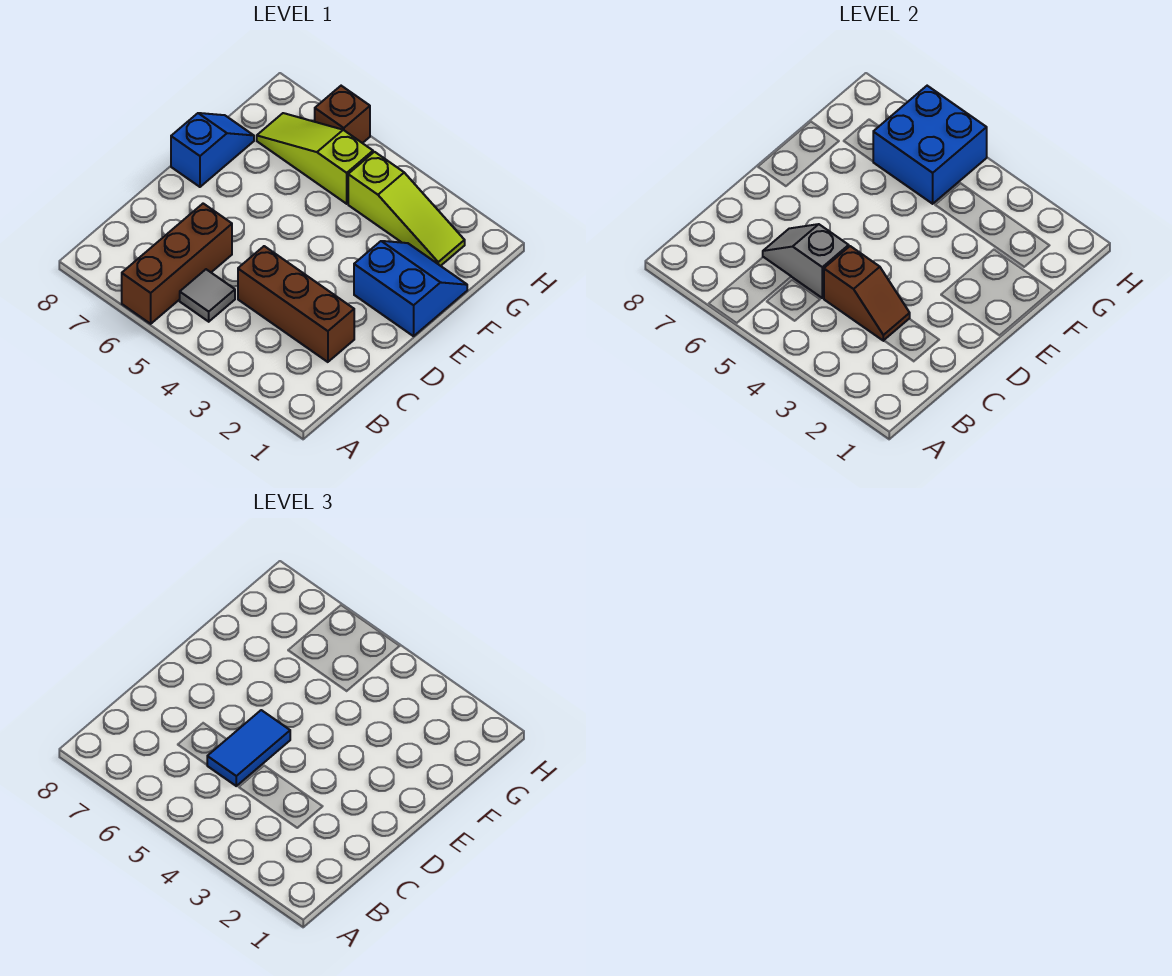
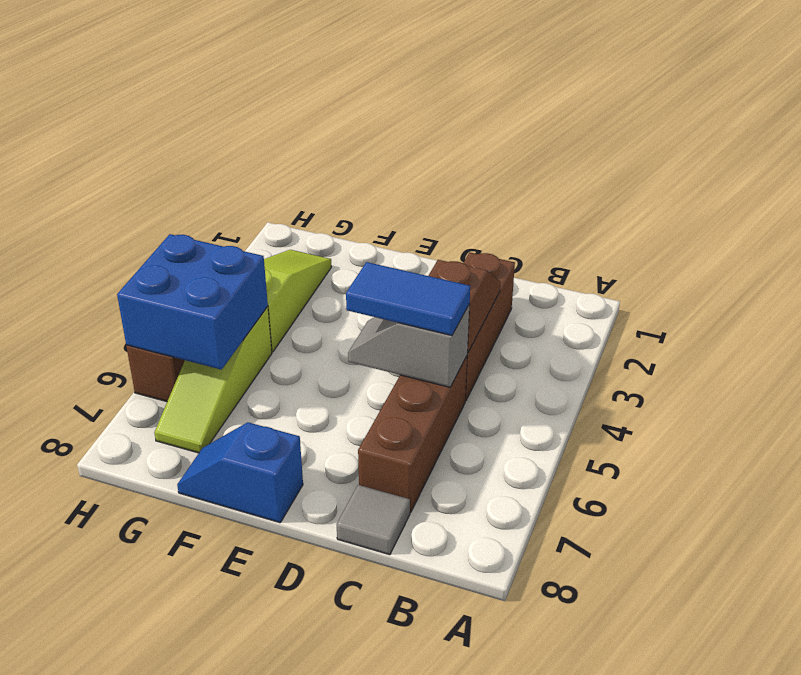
brown 1x3 brick [122,204,232,324] -> brown 1x3 brick turned to [358,356,467,513]
grey 1x1 tile [180,269,235,322] -> grey 1x1 tile moved to [337,485,410,555]
grey 1x2 slope [763,224,849,298] -> grey 1x2 slope turned to [348,304,470,387]
blue 2x2 slope [354,241,467,336] -> none

